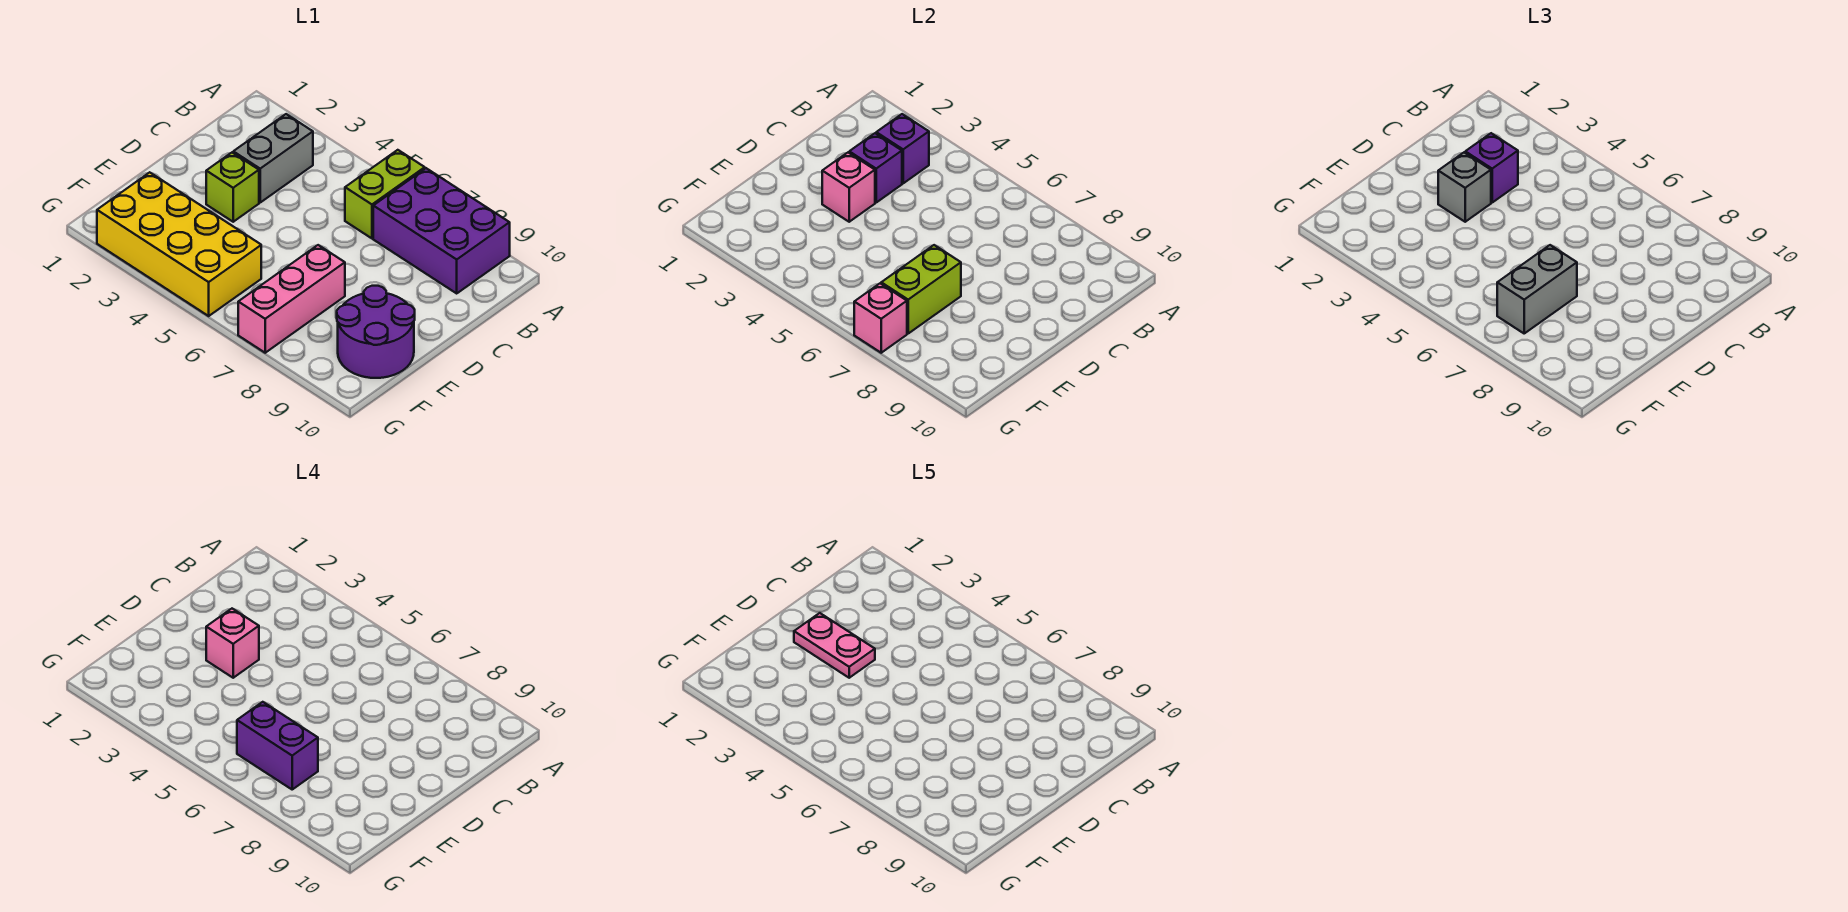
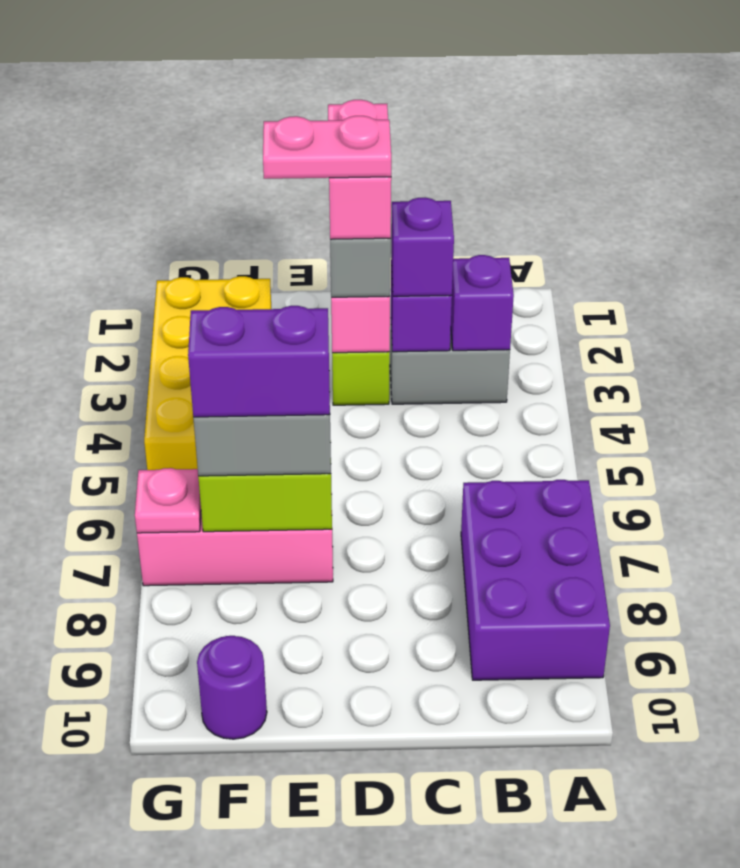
lime 1x2 brick [345,150,425,238] -> none
pink 1x2 plate [794,613,875,678] -> pink 1x2 plate turned to [263,116,391,179]
pink 1x1 brick [206,609,259,678] -> pink 1x2 brick [328,100,391,239]
purple 2x2 round brick [337,286,415,378] -> purple 1x1 round brick [197,636,267,739]
purple 1x2 brick [237,702,318,789] -> purple 1x2 brick turned to [188,306,330,417]
pink 1x1 brick [854,284,907,353] -> pink 1x1 plate [135,468,201,533]

